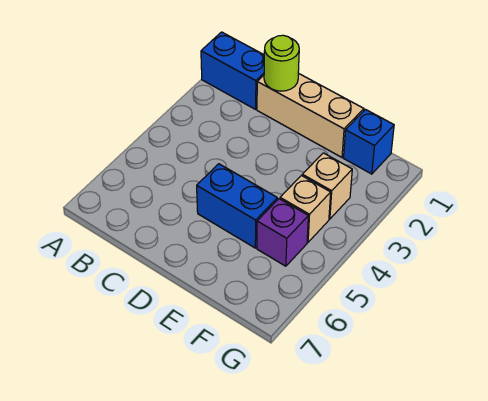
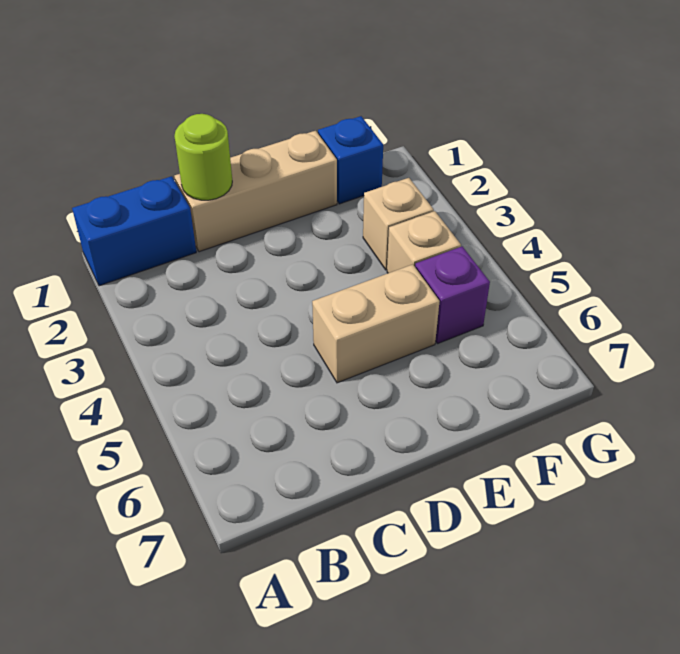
blue 1x2 brick [197,164,277,248] -> tan 1x2 brick [312,264,440,383]

